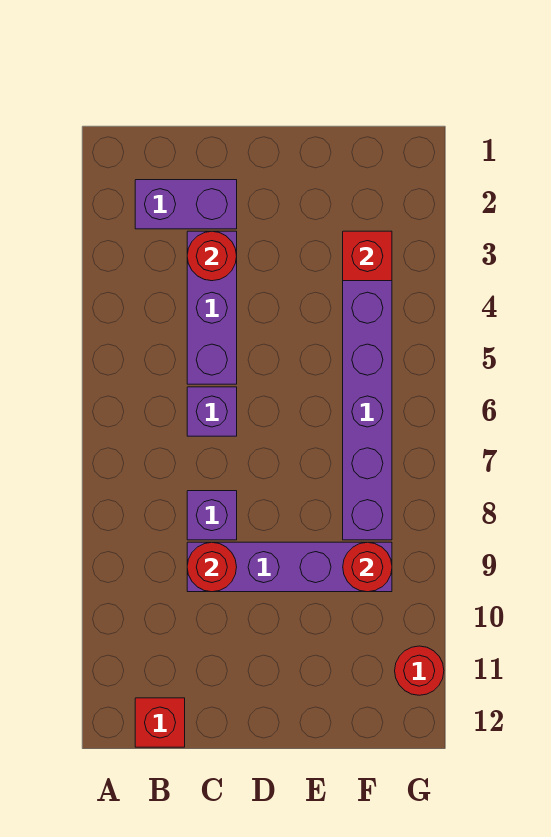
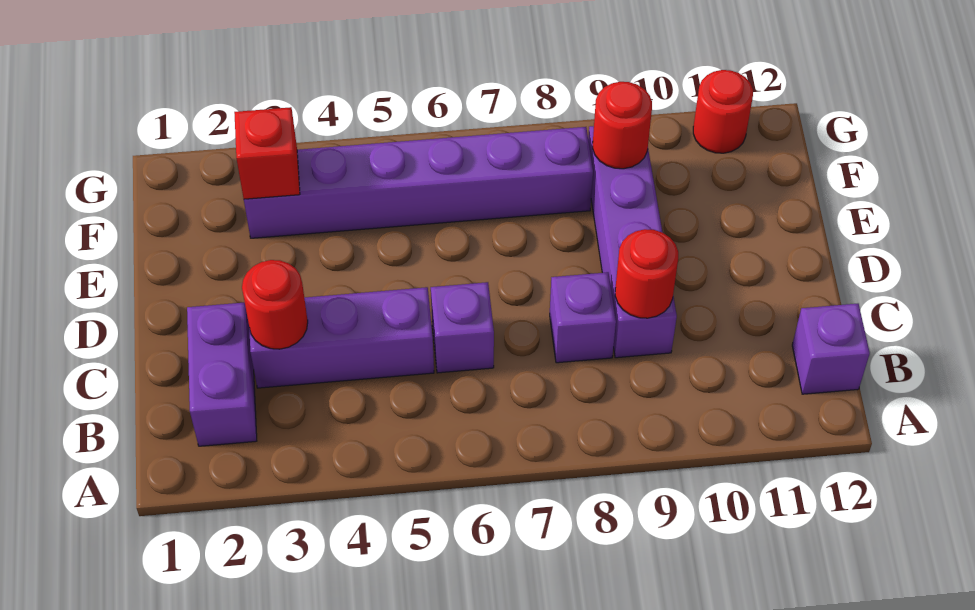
red 1x1 brick [135,698,185,747] -> purple 1x1 brick [792,304,870,394]

